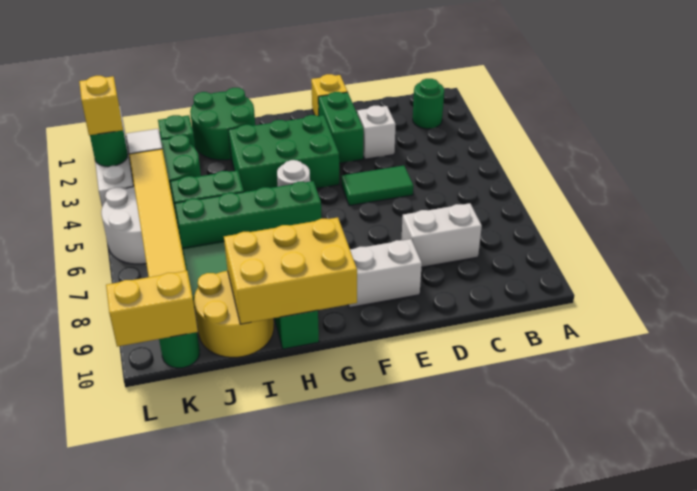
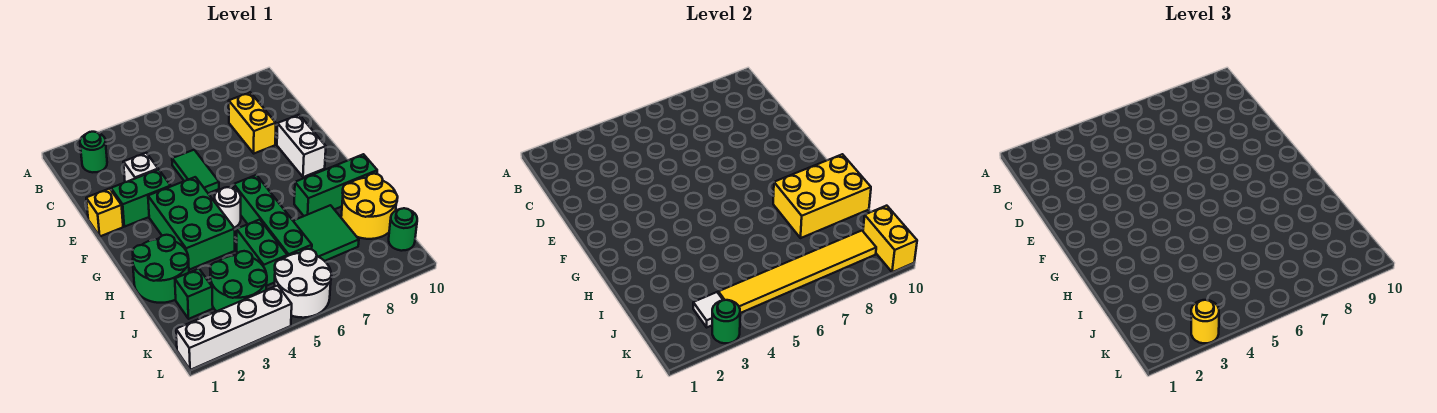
white 1x2 brick [401,203,482,267] -> yellow 1x2 brick [229,92,276,153]
yellow 2x3 brick [224,217,357,324] -> yellow 2x3 brick turned to [773,154,871,238]
yellow 1x1 brick [79,76,123,135] -> yellow 1x1 round brick [1191,300,1219,343]

